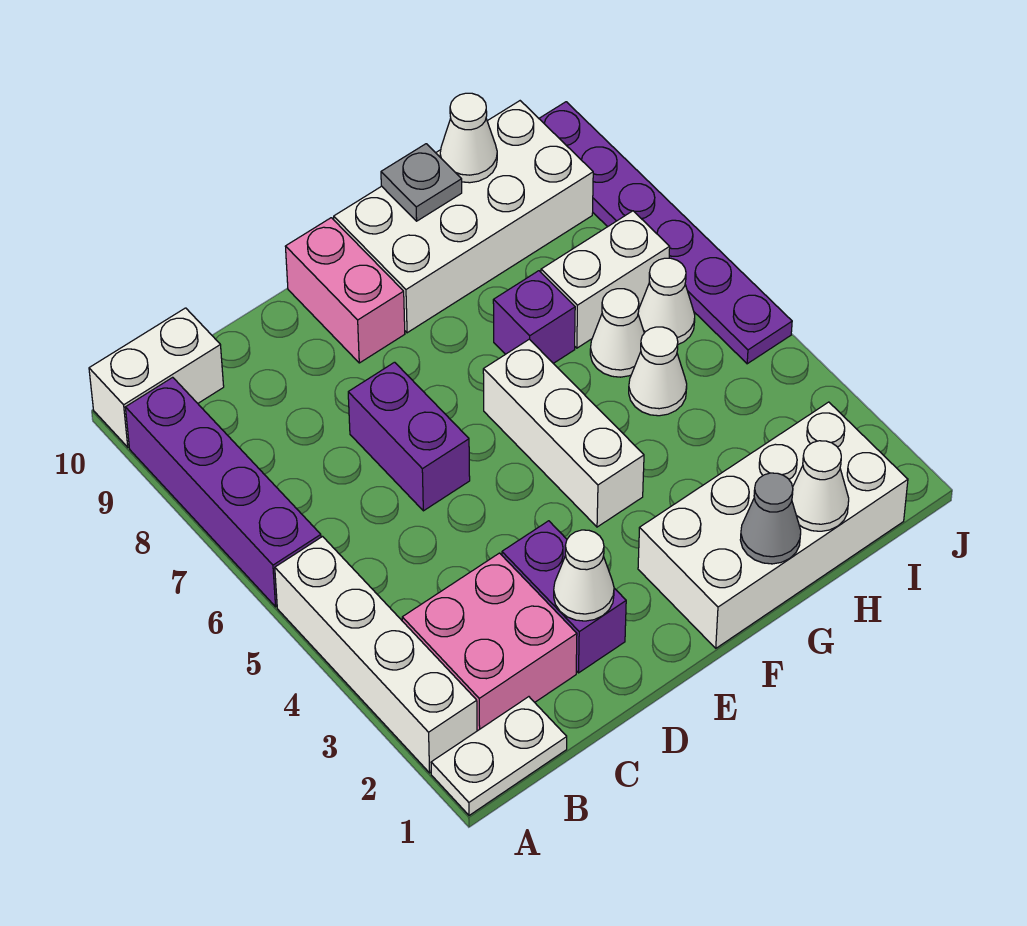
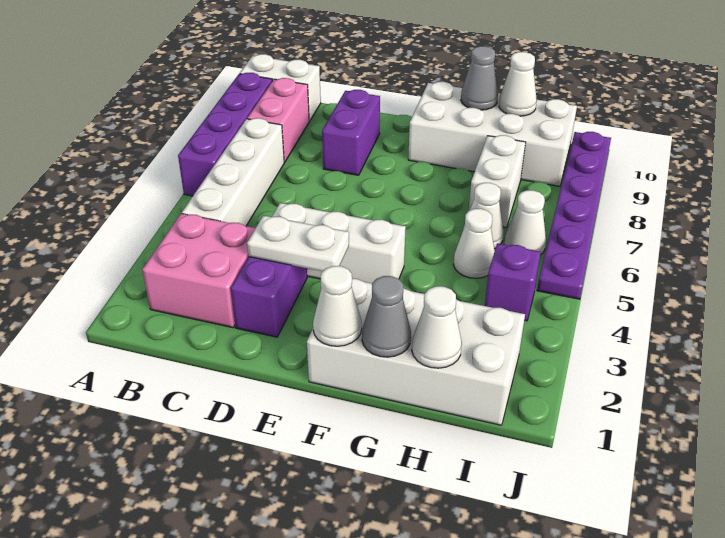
white 1x2 plate [431,697,567,815] -> white 1x2 plate moved to [247,216,349,271]
white 1x4 brick [275,537,477,773] -> white 1x4 brick moved to [182,118,284,226]
white 1x1 cone [554,530,614,621] -> white 1x1 cone moved to [313,266,362,346]
purple 1x2 brick [348,362,470,511] -> purple 1x2 brick moved to [322,90,380,175]
pink 1x2 brick [285,218,405,363] -> pink 1x2 brick moved to [247,78,309,162]
white 1x3 brick [483,339,644,527] -> white 1x3 brick turned to [272,203,406,283]
purple 1x1 brick [493,271,575,363] -> purple 1x1 brick moved to [485,243,541,321]
grey 1x1 plate [381,144,462,221] -> grey 1x1 cone [461,46,498,110]
white 1x2 brick [541,211,670,348] -> white 1x2 brick turned to [469,135,526,228]

